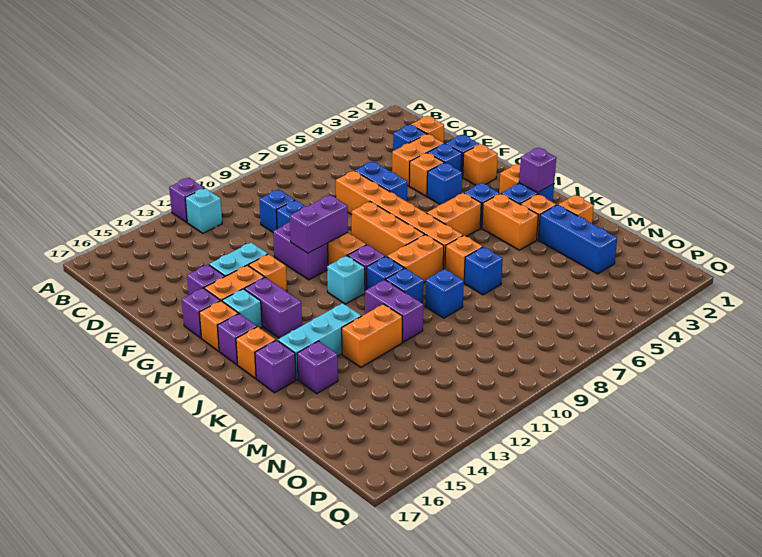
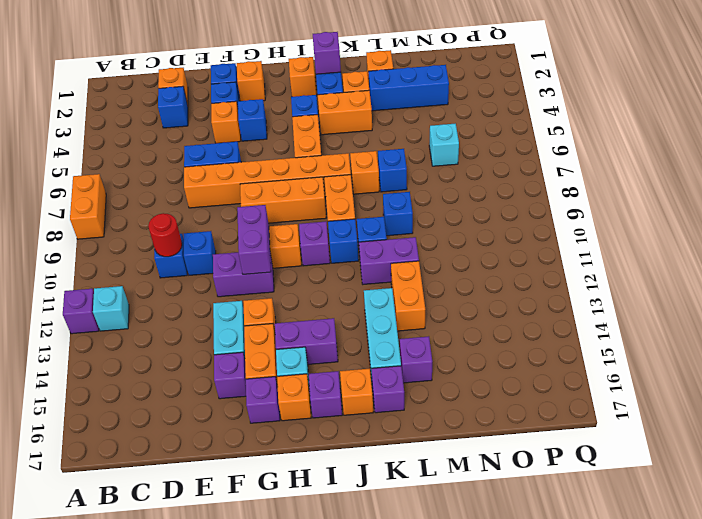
none -> red 1x1 round brick [148,213,182,257]
orange 1x2 brick [392,134,444,186] -> orange 1x2 brick moved to [70,174,106,239]
cyan 1x1 brick [327,256,365,304] -> cyan 1x1 brick moved to [429,124,459,166]

